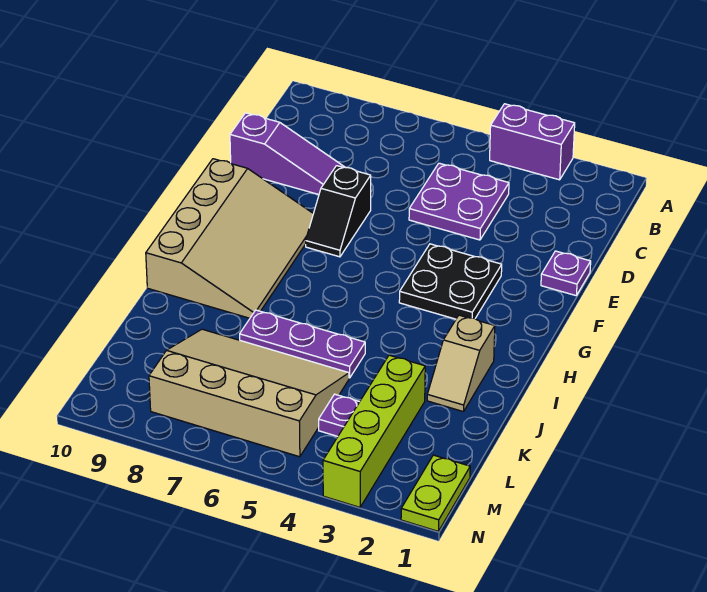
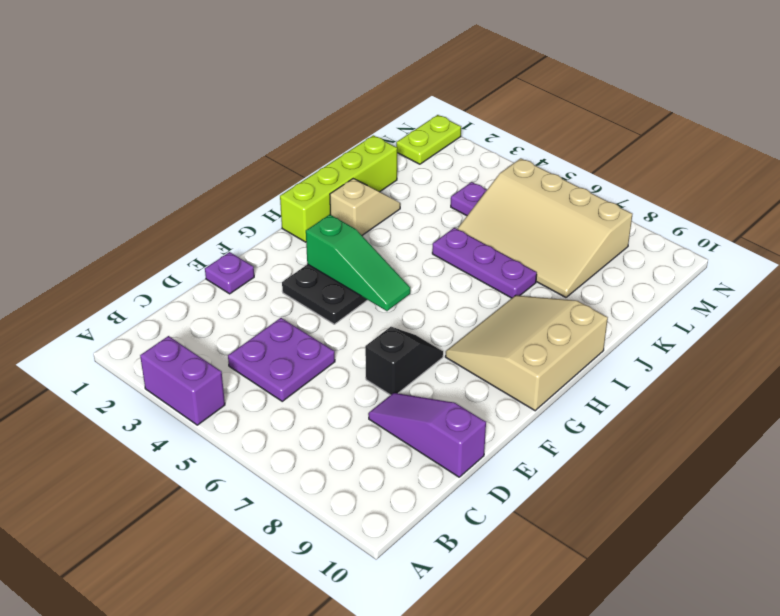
tan 3x4 slope [146,159,313,318] -> tan 3x3 slope [445,295,608,411]
none -> green 1x3 slope [306,215,410,311]
lime 1x4 brick [323,355,425,507] -> lime 1x4 brick moved to [280,135,397,242]

